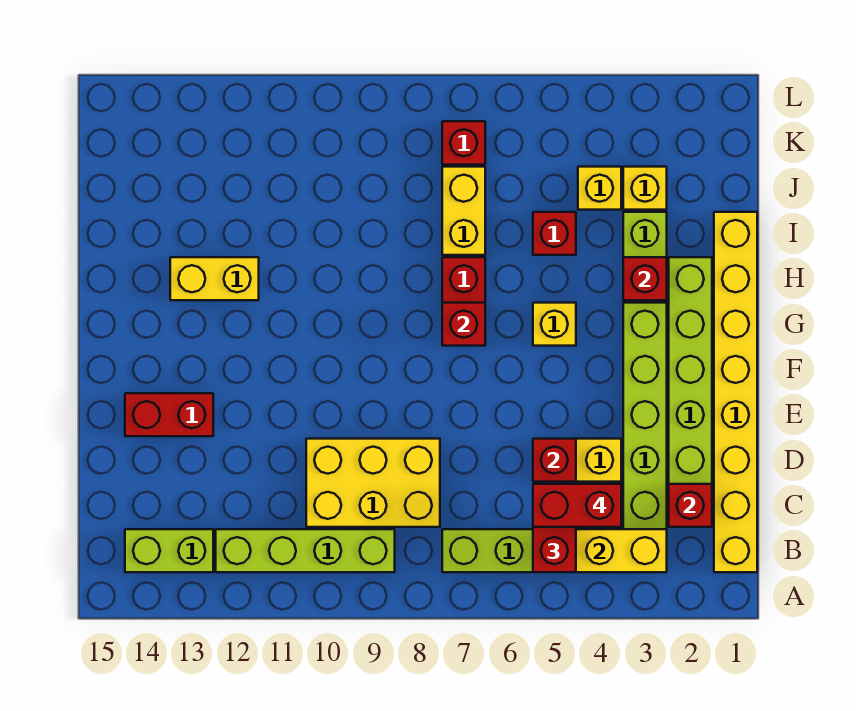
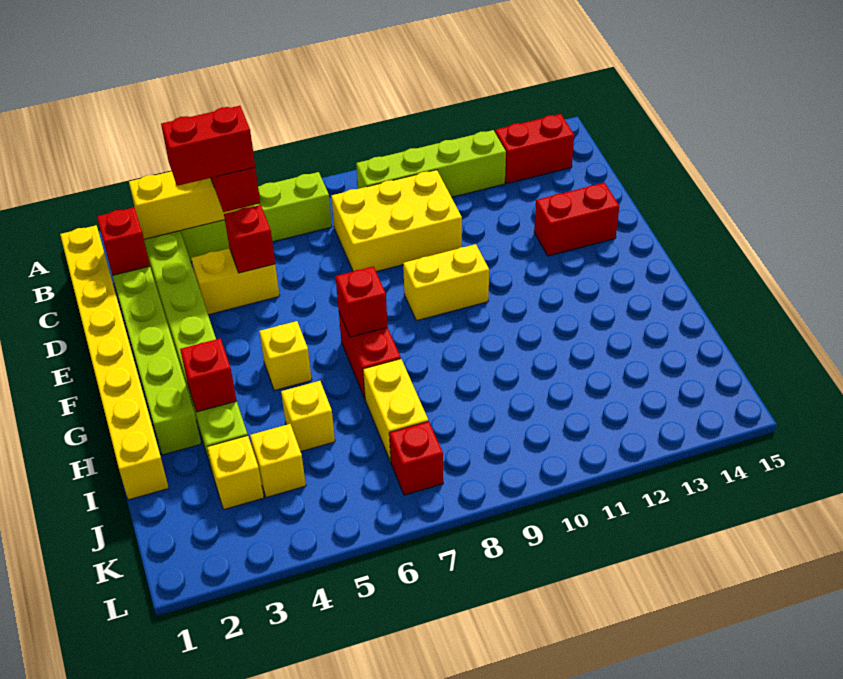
lime 1x2 brick [125,529,213,572] -> red 1x2 brick [495,114,574,183]
yellow 1x2 brick [170,257,259,300] -> yellow 1x2 brick moved to [403,244,489,321]
red 1x1 brick [533,212,576,255] -> yellow 1x1 brick [281,381,335,452]

